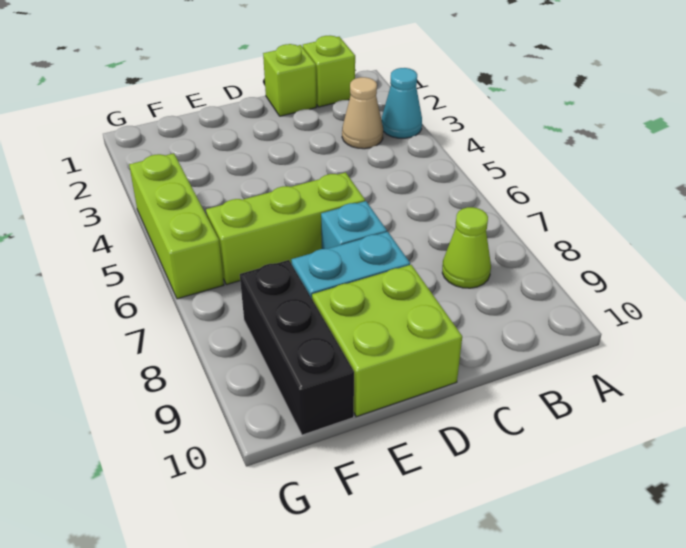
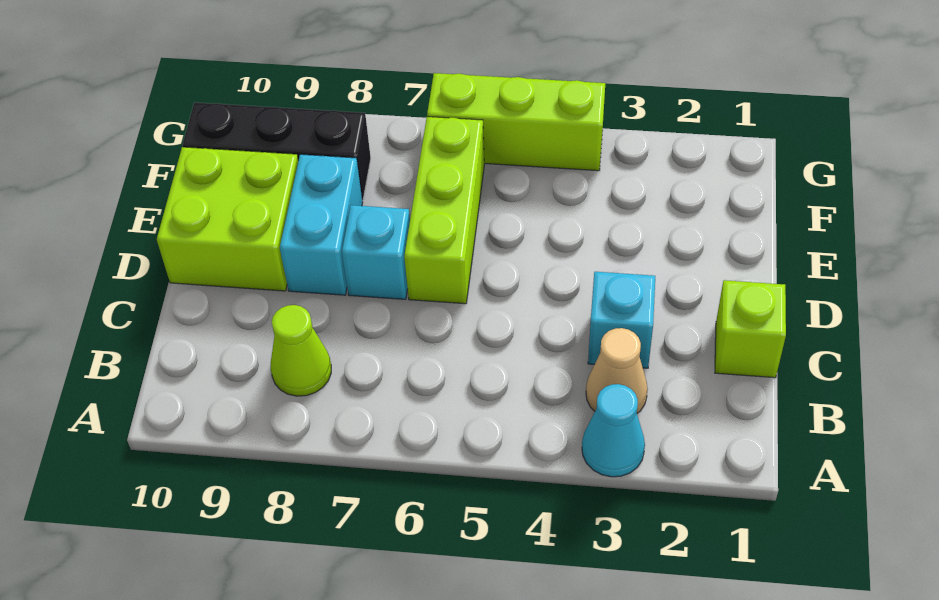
lime 1x1 brick [303,36,355,107] -> none
none -> cyan 1x1 brick [588,272,655,368]

